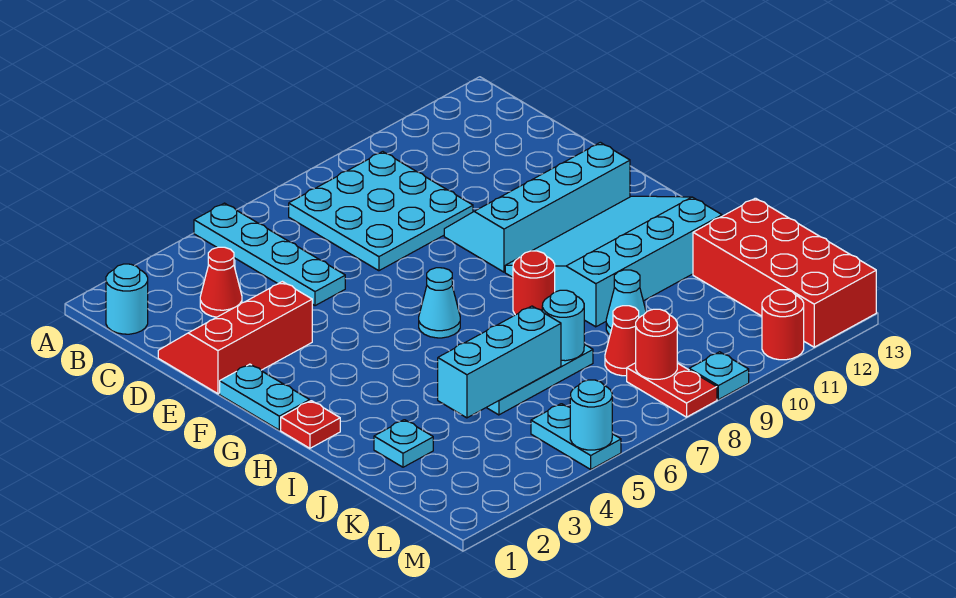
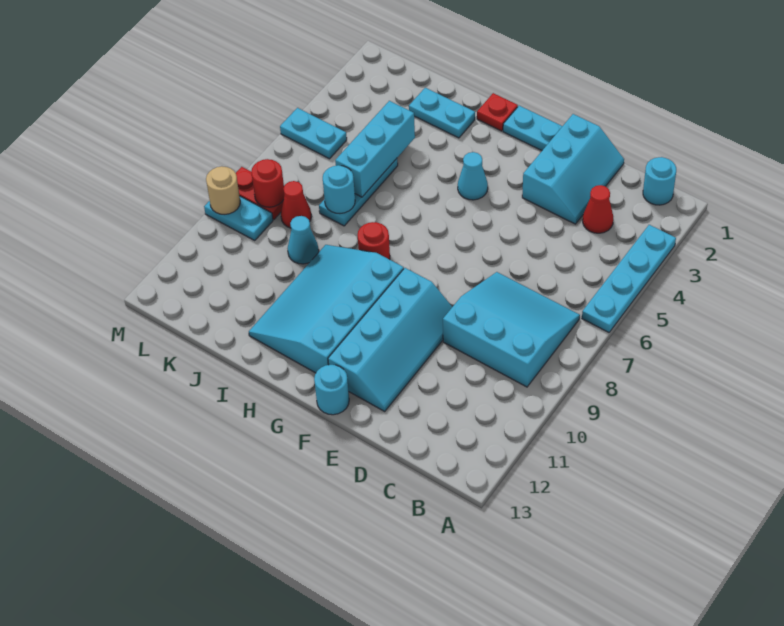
cyan 1x4 plate [194,203,345,306] -> cyan 1x4 plate turned to [582,225,676,332]
cyan 3x3 plate [289,152,473,271] -> cyan 3x3 slope [443,272,580,387]
red 2x3 slope [158,282,312,394] -> cyan 2x3 slope [522,114,624,224]
cyan 1x1 cone [419,268,460,338] -> cyan 1x1 cone moved to [458,152,488,200]
cyan 3x4 slope [505,196,722,327] -> cyan 3x4 slope turned to [249,245,404,373]
cyan 1x1 plate [374,420,433,467] -> cyan 1x2 plate [409,88,475,138]
red 2x4 brick [693,198,876,347] -> none
cyan 1x1 round brick [570,380,612,450] -> cyan 1x1 round brick moved to [314,365,349,415]
cyan 1x1 plate [689,352,749,400] -> cyan 1x2 plate [204,196,273,240]
none -> tan 1x1 round brick [206,166,240,214]
red 1x1 round brick [762,290,804,360] -> none

